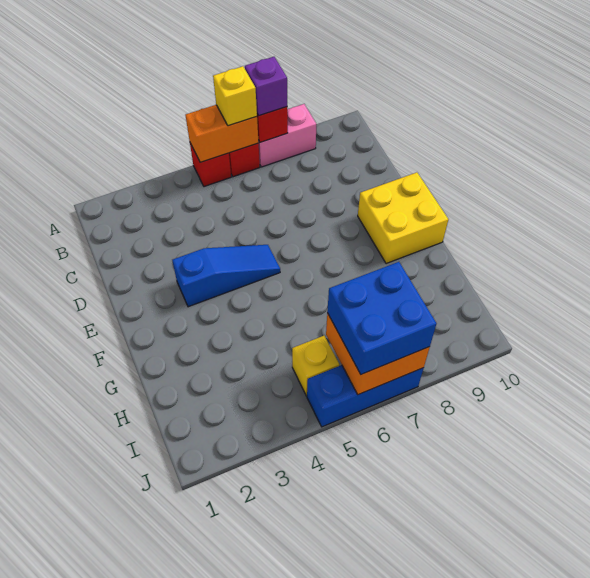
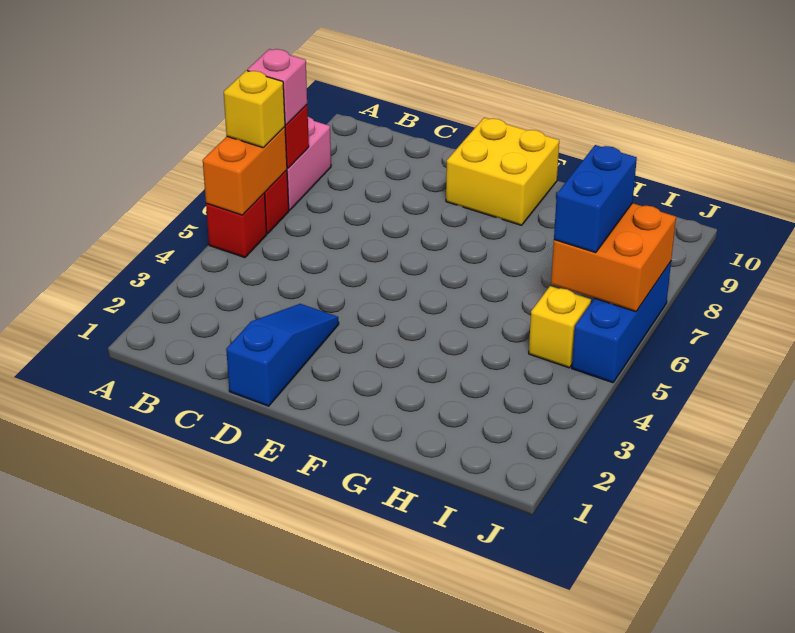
purple 1x1 brick [245,57,287,116] -> pink 1x1 brick [247,49,307,125]
blue 1x3 slope [172,245,280,307] -> blue 1x3 slope moved to [226,304,339,406]
blue 2x2 brick [327,262,436,374] -> blue 1x2 brick [554,145,637,253]

